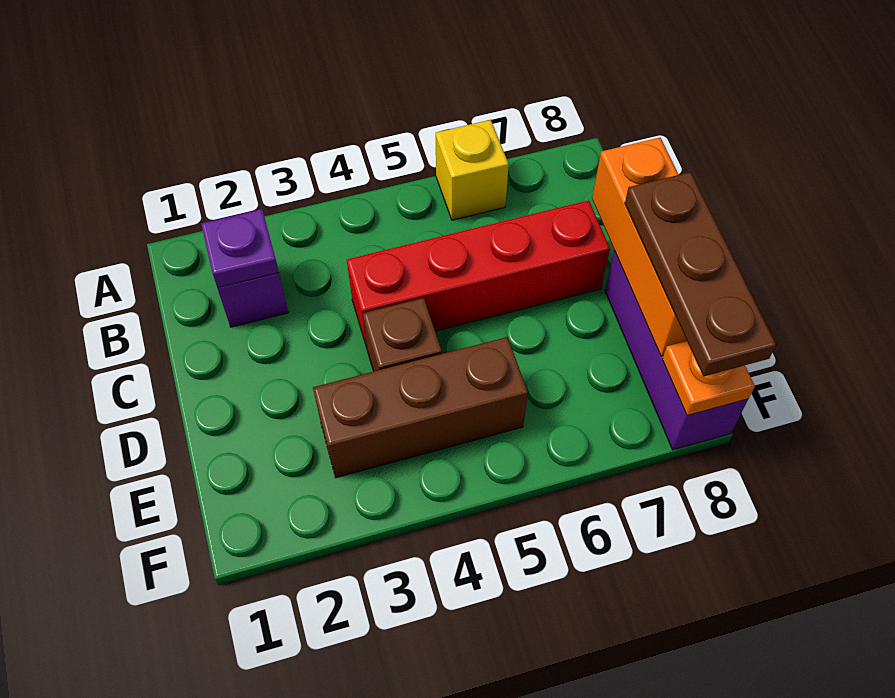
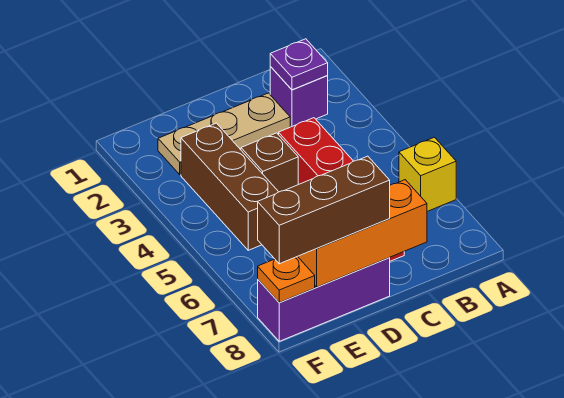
none -> tan 1x3 plate [158,93,290,175]
brown 1x3 plate [625,172,776,376] -> brown 1x3 brick [258,156,390,264]

